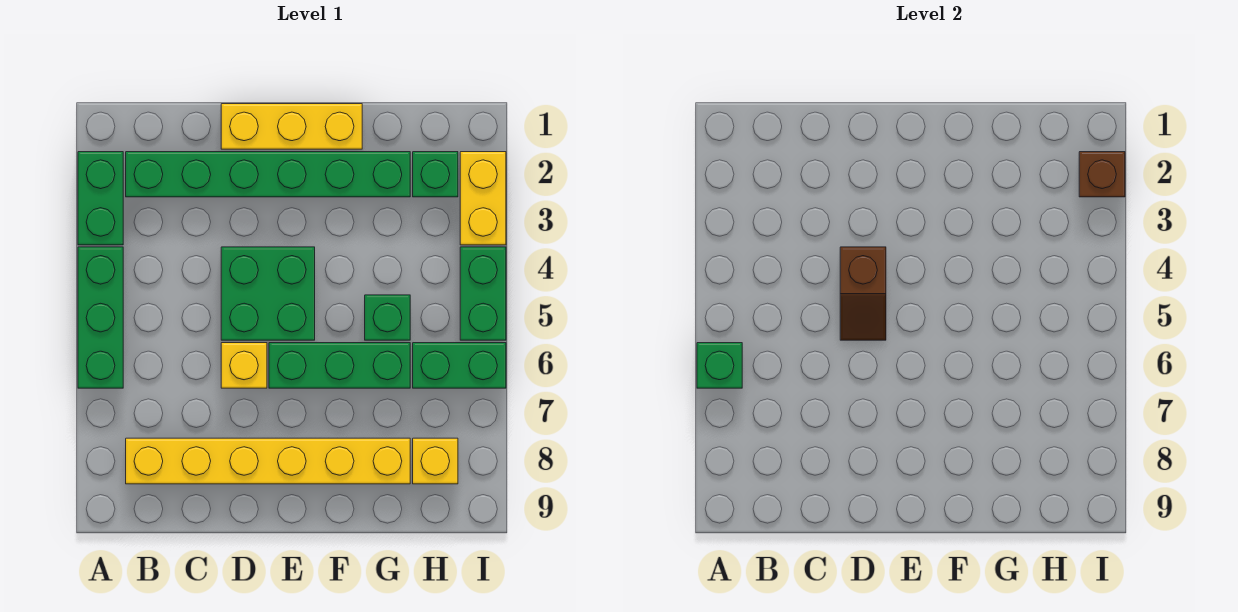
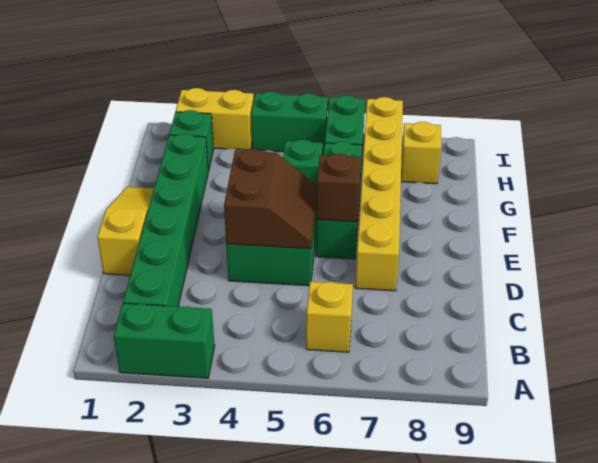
green 1x3 brick [78,247,123,388] -> none
green 1x1 brick [697,343,742,388] -> none
yellow 1x6 brick [126,438,410,484] -> yellow 1x6 brick moved to [355,97,403,291]
yellow 1x3 brick [221,104,362,149] -> yellow 1x3 slope [97,187,154,275]
brown 1x2 slope [840,247,886,340] -> brown 2x2 slope [224,149,317,249]
yellow 1x1 brick [221,343,267,388] -> yellow 1x1 brick moved to [306,282,353,352]
brown 1x1 brick [1079,152,1125,197] -> brown 1x1 brick moved to [316,153,361,222]

